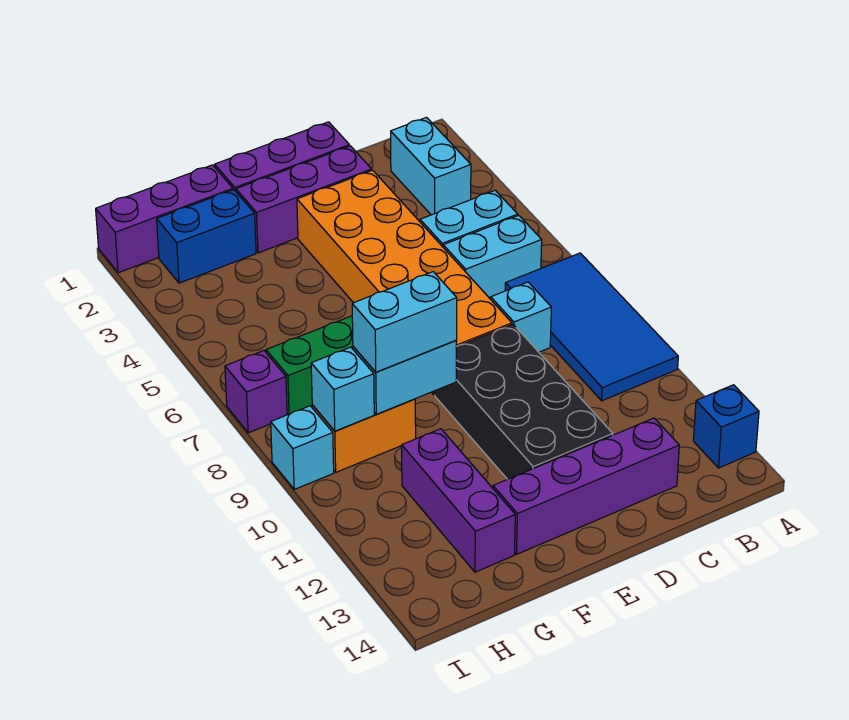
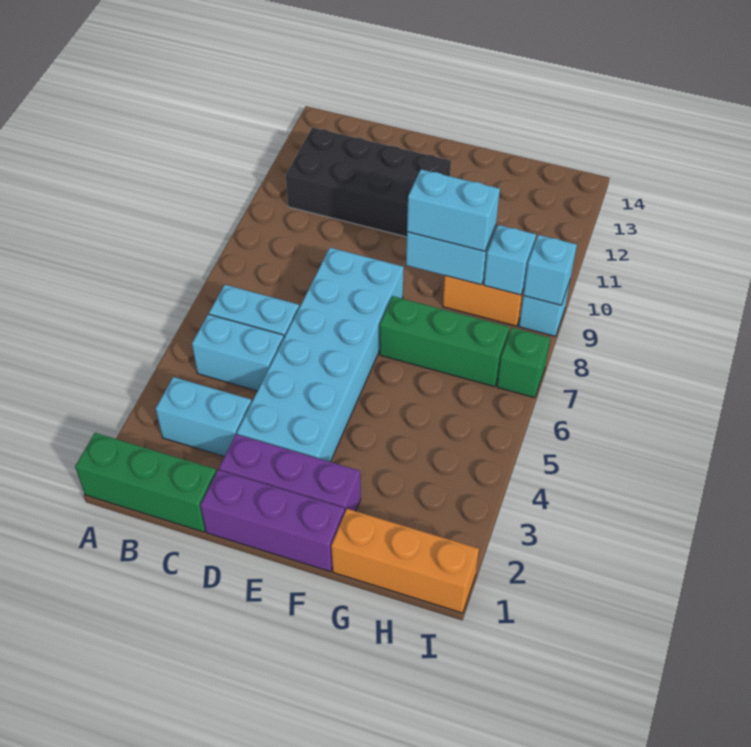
none -> green 1x3 brick [75,433,217,532]
blue 2x4 tile [505,253,678,401] -> none
blue 1x1 brick [693,385,759,468] -> none
cyan 1x2 brick [391,118,471,215] -> cyan 1x2 brick turned to [156,377,252,457]
cyan 1x1 brick [491,282,551,352] -> cyan 1x1 brick moved to [523,235,577,305]
purple 1x4 brick [493,418,679,554] -> none
orange 2x6 brick [297,170,512,395] -> cyan 2x6 brick [237,248,404,462]
black 2x4 brick [435,324,613,479] -> black 2x4 brick turned to [286,127,451,237]
purple 1x3 brick [96,165,233,273] -> orange 1x3 brick [331,509,479,613]
blue 1x2 brick [157,190,256,283] -> none
purple 1x3 brick [402,429,515,572] -> none
purple 1x1 brick [225,351,287,433] -> green 1x1 brick [497,328,550,398]

